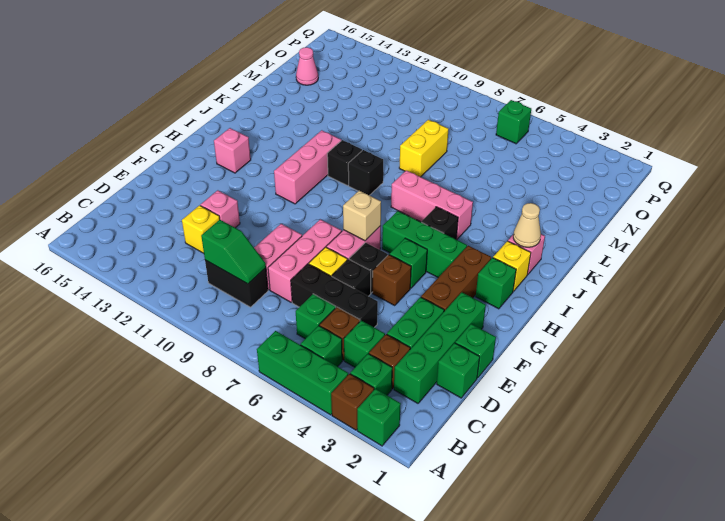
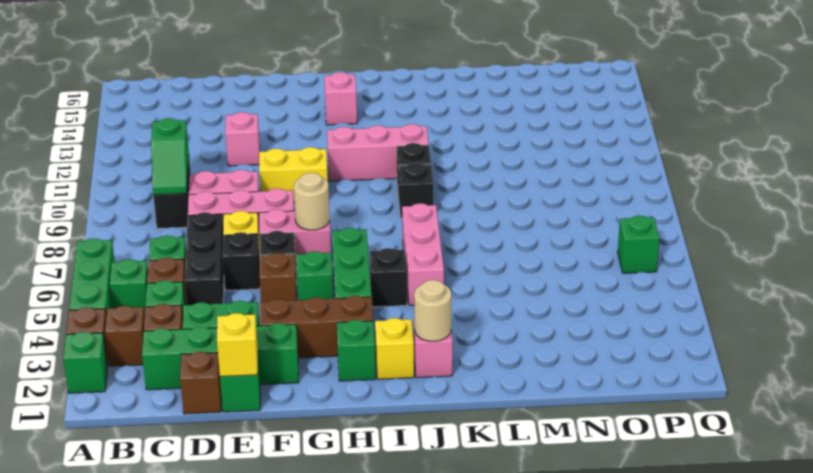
green 1x1 brick [350,354,392,395] -> brown 1x1 brick [105,306,145,366]
green 1x1 brick [437,343,480,398] -> brown 1x1 brick [180,352,221,414]
yellow 1x1 brick [182,205,220,253] -> yellow 1x1 brick moved to [217,313,258,377]
tan 1x1 brick [343,191,381,241] -> tan 1x1 round brick [294,173,330,230]
tan 1x1 cone [513,203,541,247] -> tan 1x1 round brick [414,280,451,341]
yellow 1x2 brick [399,120,448,177] -> yellow 1x2 brick moved to [259,147,328,202]
pink 1x1 cone [296,47,318,85] -> none

